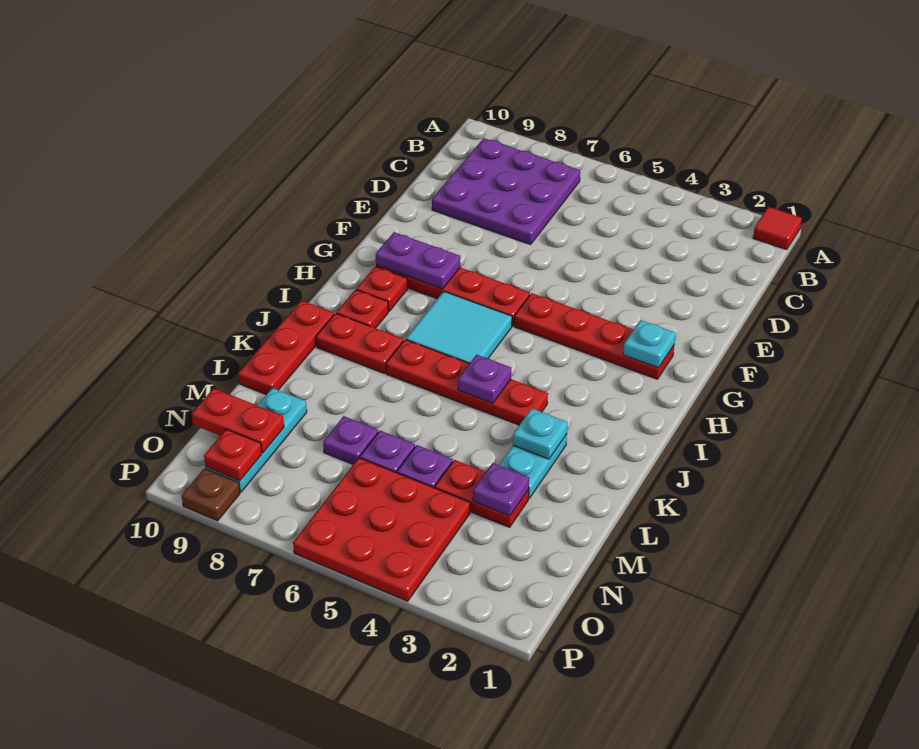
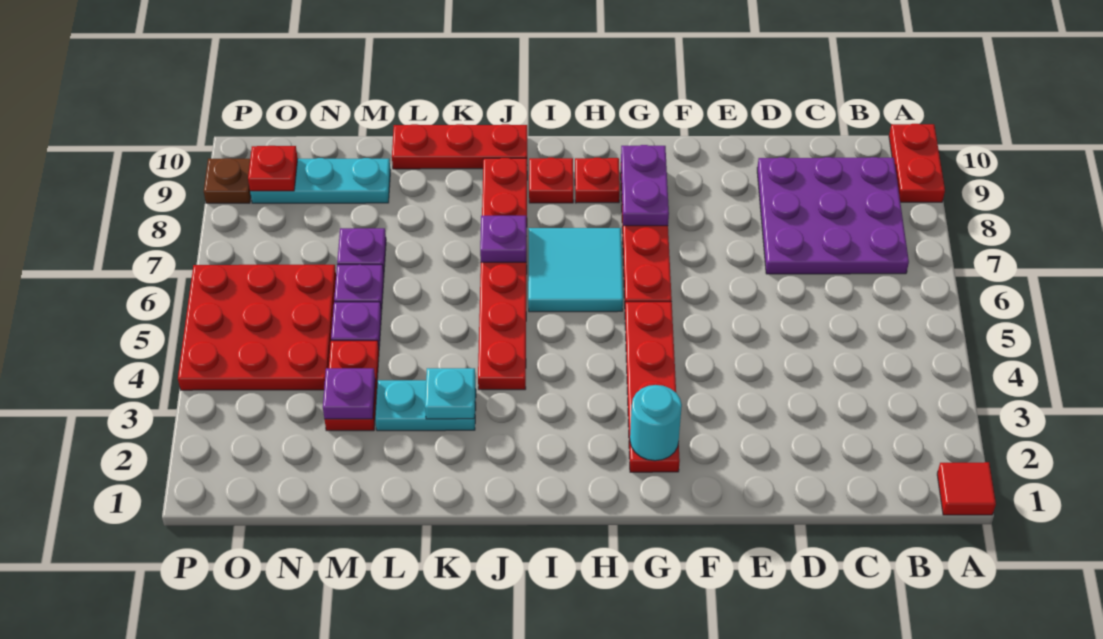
cyan 1x1 plate [623,320,676,368] -> cyan 1x1 round brick [630,385,682,461]
purple 1x1 plate [458,355,511,403] -> purple 1x1 plate moved to [480,216,527,262]
red 1x2 plate [192,388,284,453] -> red 1x2 plate moved to [889,124,945,202]

